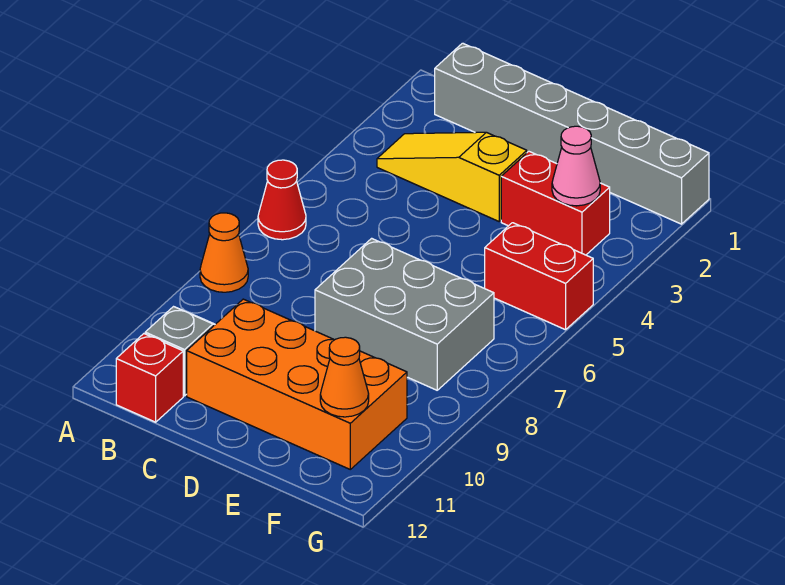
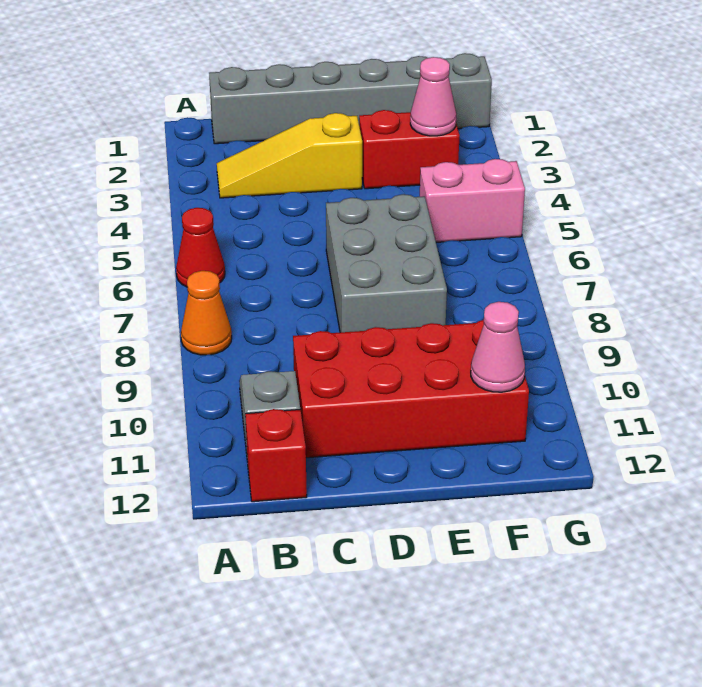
orange 2x4 brick [187,299,407,469] -> red 2x4 brick [293,320,529,458]
grey 2x3 brick [315,238,494,390] -> grey 2x3 brick turned to [326,194,447,332]
red 1x2 brick [485,223,593,330] -> pink 1x2 brick [420,159,525,242]
orange 1x1 cone [320,337,369,417] -> pink 1x1 cone [471,302,525,392]

